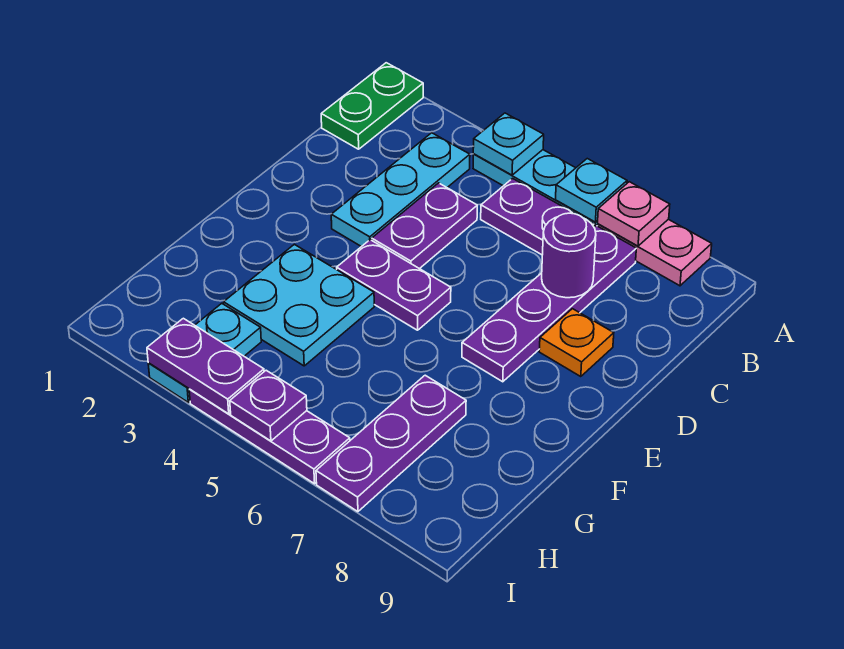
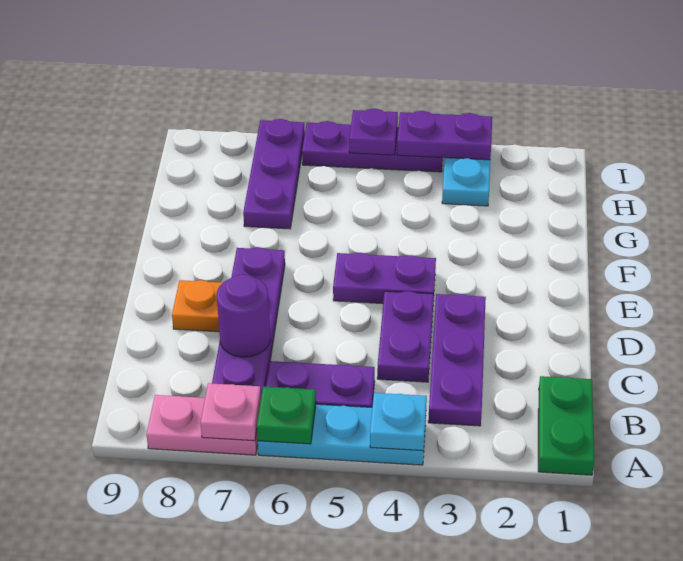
cyan 1x1 plate [556,159,627,222] -> green 1x1 plate [257,386,316,444]
cyan 1x3 plate [331,133,470,247] -> purple 1x3 plate [428,294,486,426]
cyan 2x2 plate [224,244,374,366] -> none

